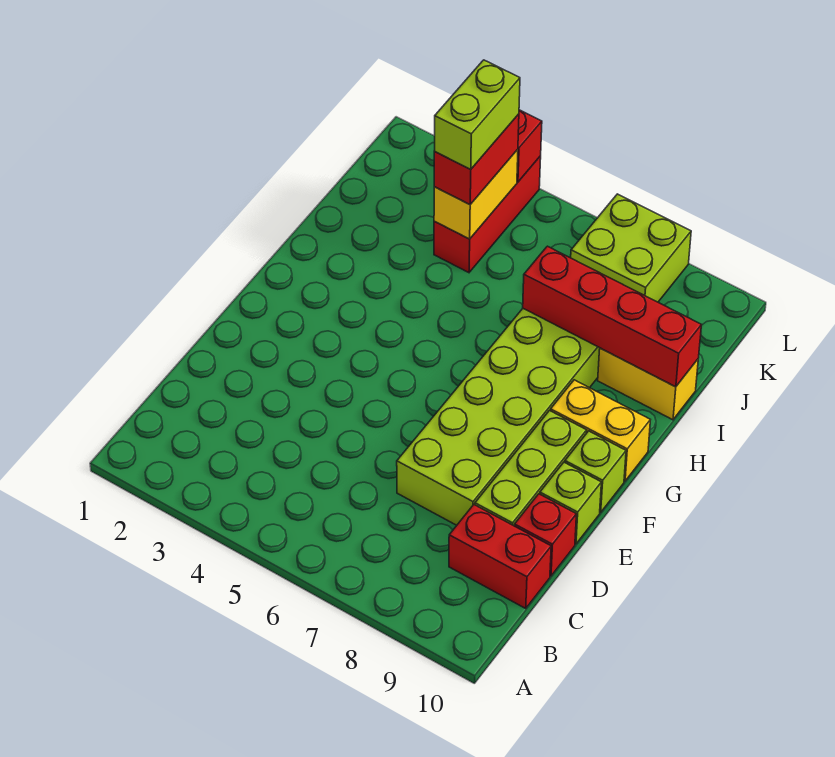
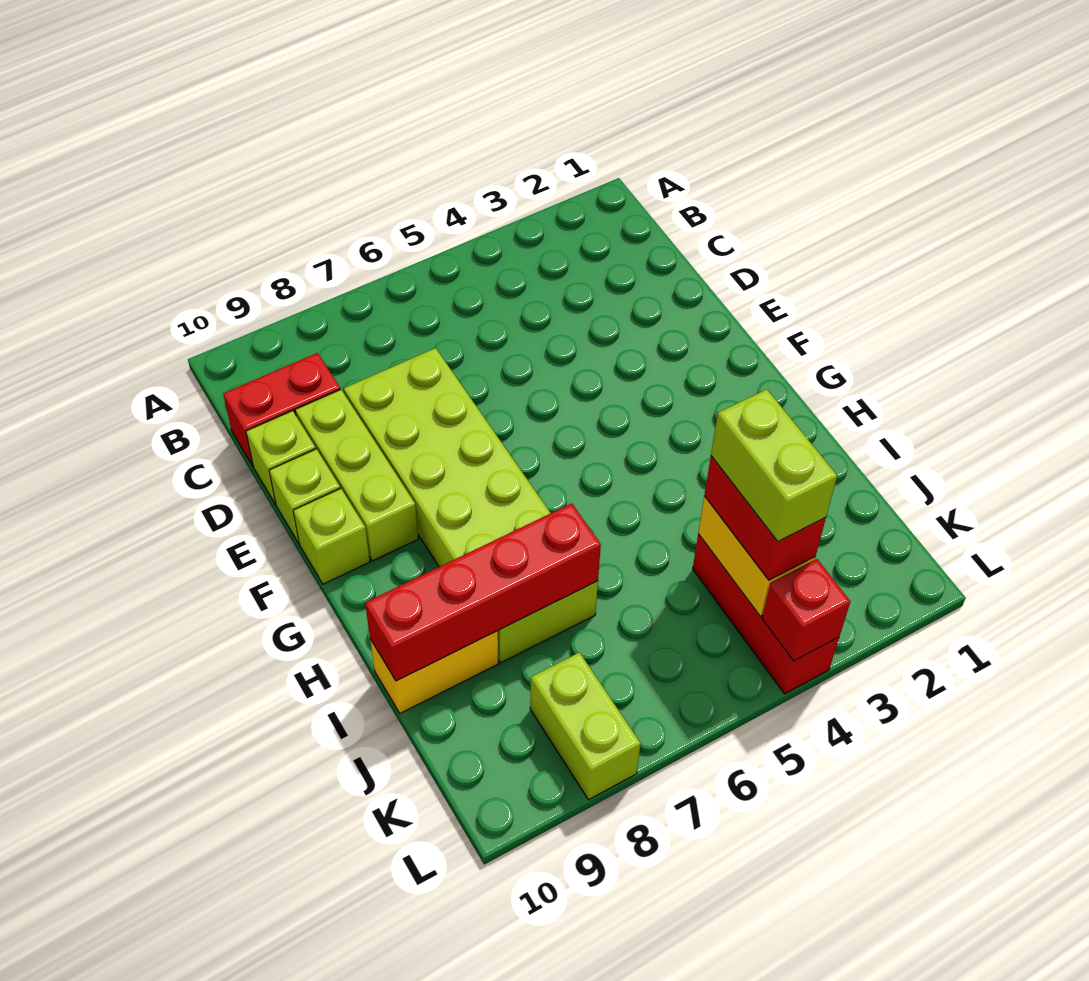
red 1x1 brick [515,494,577,576] -> lime 1x1 brick [246,411,316,504]
yellow 1x2 brick [551,380,650,481] -> none
lime 2x2 brick [571,194,691,302] -> lime 1x2 brick [530,652,641,800]

